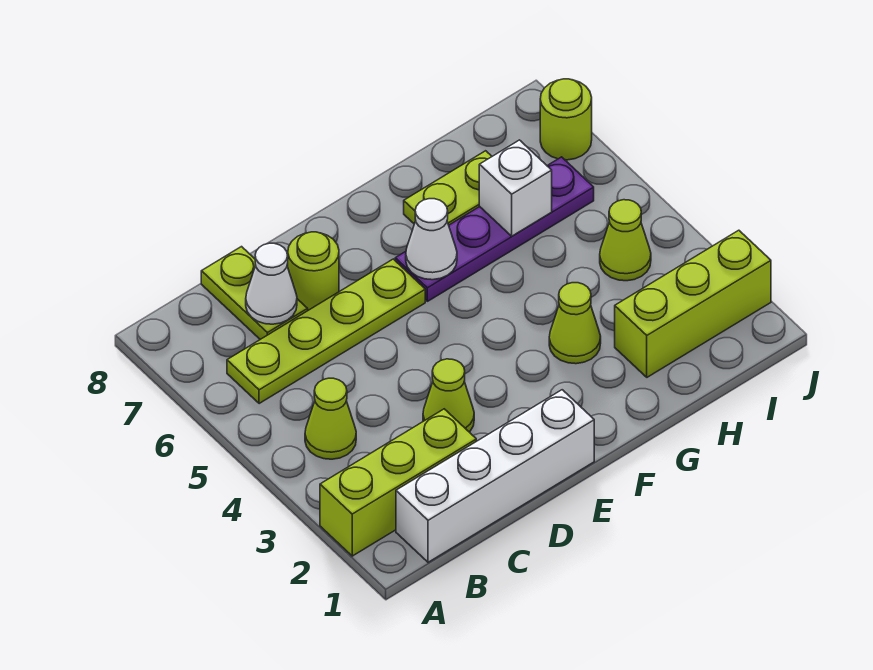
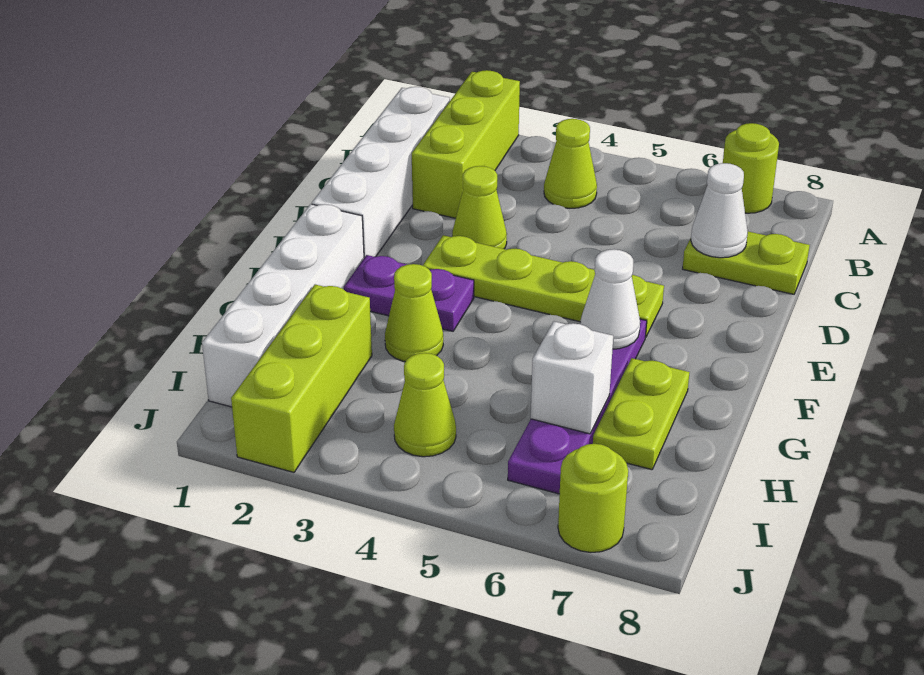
lime 1x4 plate [227,259,425,404] -> lime 1x4 plate turned to [423,235,664,337]
lime 1x1 round brick [288,232,339,310] -> lime 1x1 round brick moved to [723,123,779,213]
none -> white 1x4 brick [202,204,364,407]
none -> purple 1x2 plate [344,255,474,331]

